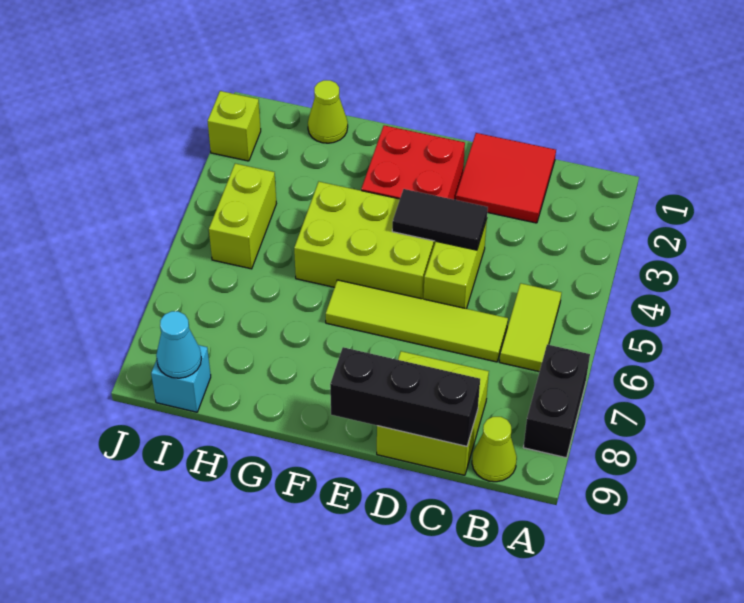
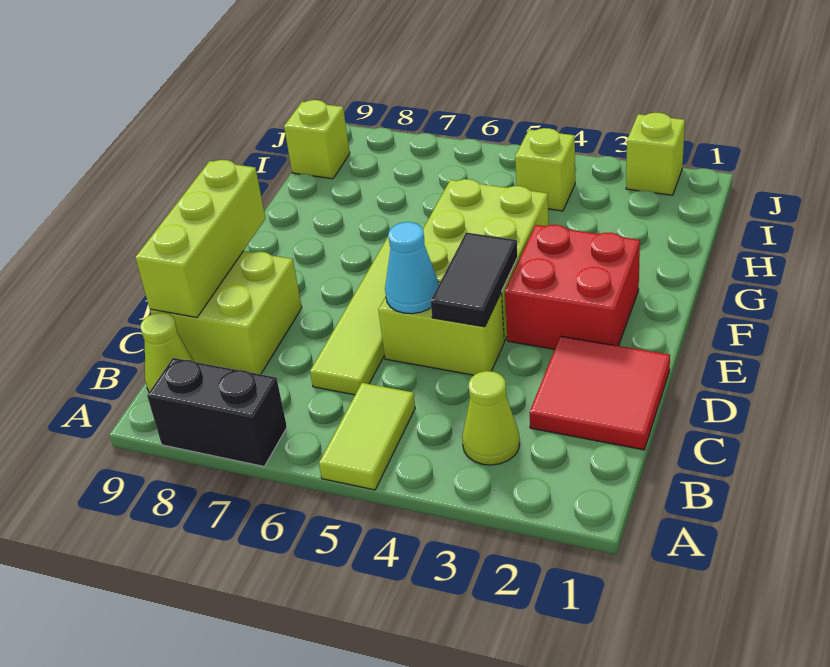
lime 1x2 tile [500,283,561,372] -> lime 1x2 tile turned to [319,383,415,490]
black 1x3 brick [330,347,480,446] -> lime 1x3 brick [135,160,265,317]
lime 1x1 cone [308,80,348,143] -> lime 1x1 cone moved to [462,371,520,465]
lime 1x2 brick [209,164,276,269] -> lime 1x1 brick [515,128,575,211]
cyan 1x1 brick [151,345,211,412] -> lime 1x1 brick [284,100,350,179]
cyan 1x1 cone [156,311,201,378] -> cyan 1x1 cone moved to [385,222,439,314]

